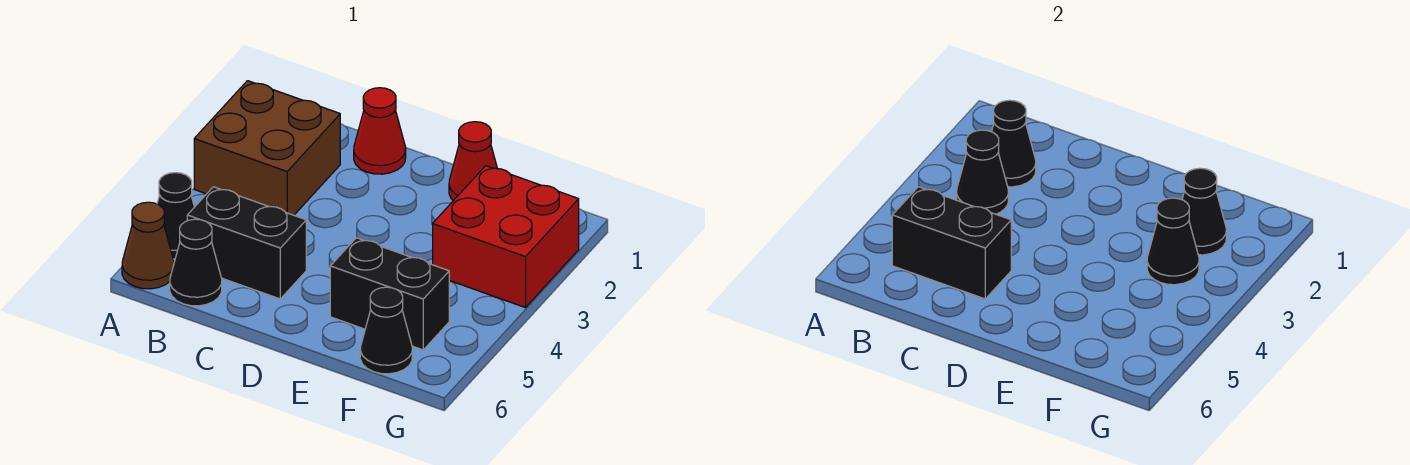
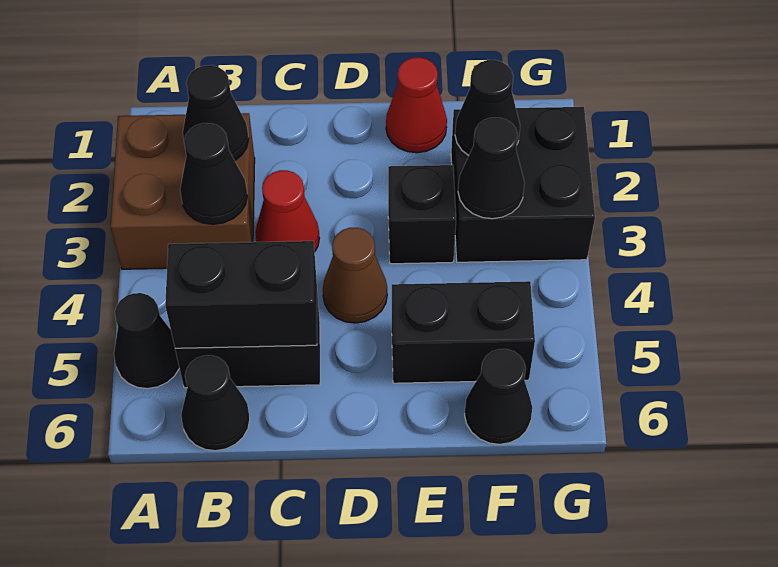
brown 1x1 cone [122,202,174,289] -> brown 1x1 cone moved to [323,228,387,323]
red 1x1 cone [354,88,406,174] -> red 1x1 cone moved to [255,170,319,251]
none -> black 1x1 brick [388,165,456,264]
red 2x2 brick [433,166,579,308] -> black 2x2 brick [451,107,595,262]

